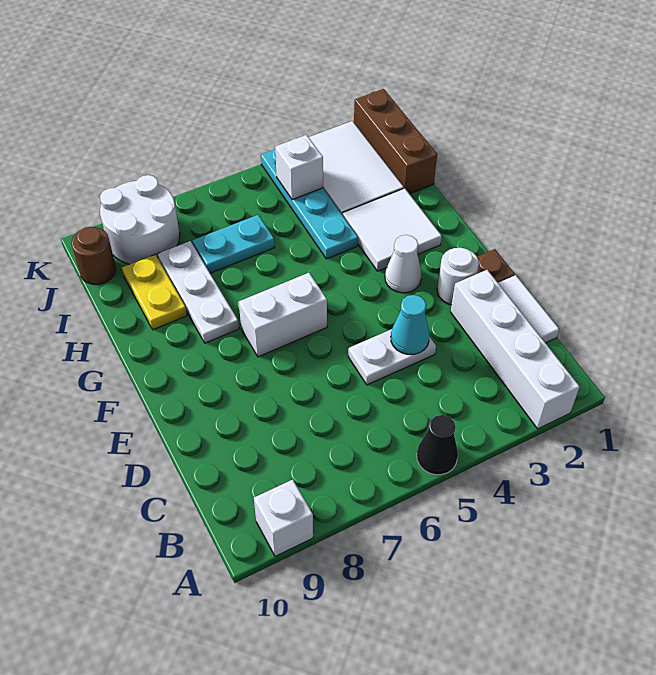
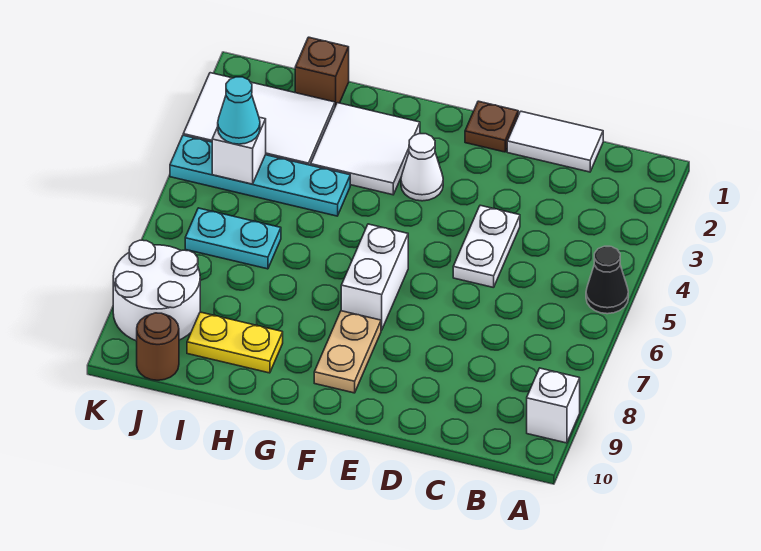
white 1x4 brick [451,270,580,429] -> none
cyan 1x1 cone [391,295,430,354] -> cyan 1x1 cone moved to [218,77,260,144]
white 1x1 round brick [437,248,479,305] -> none
none -> tan 1x2 plate [314,311,381,393]
white 1x3 plate [157,241,239,343] -> none
brown 1x3 brick [354,89,437,194] -> brown 1x1 brick [295,37,349,106]
cyan 1x2 plate [192,215,275,273] -> cyan 1x2 plate turned to [185,208,281,269]

